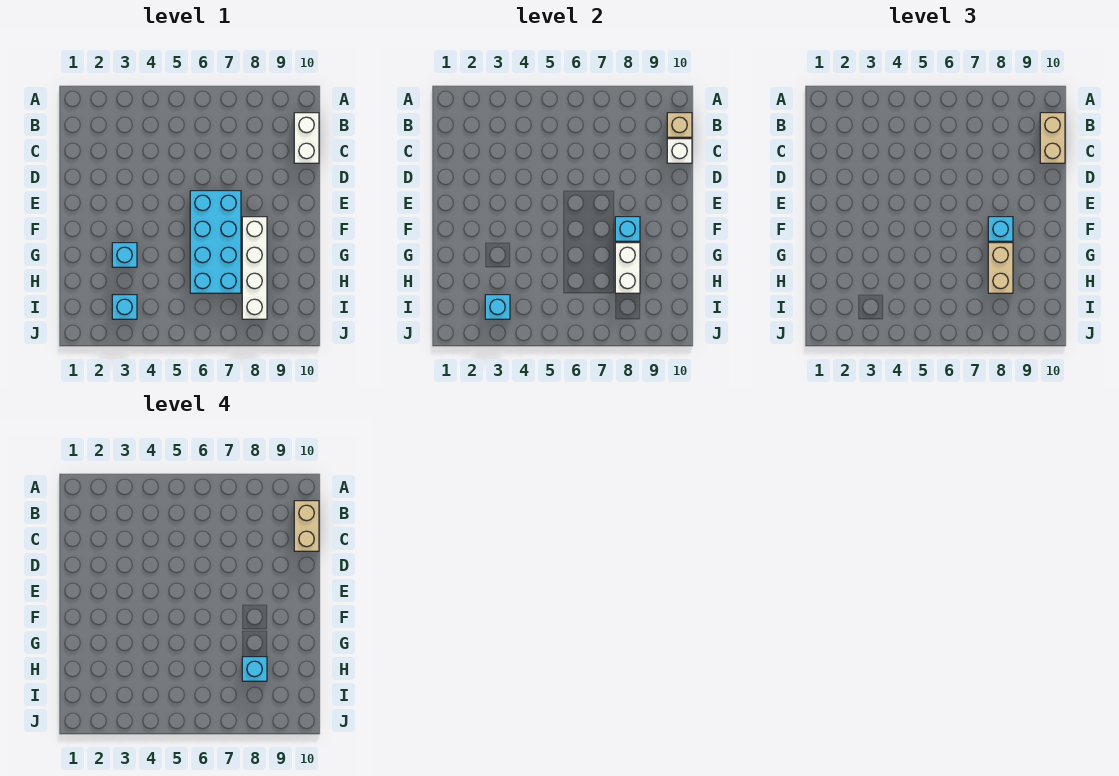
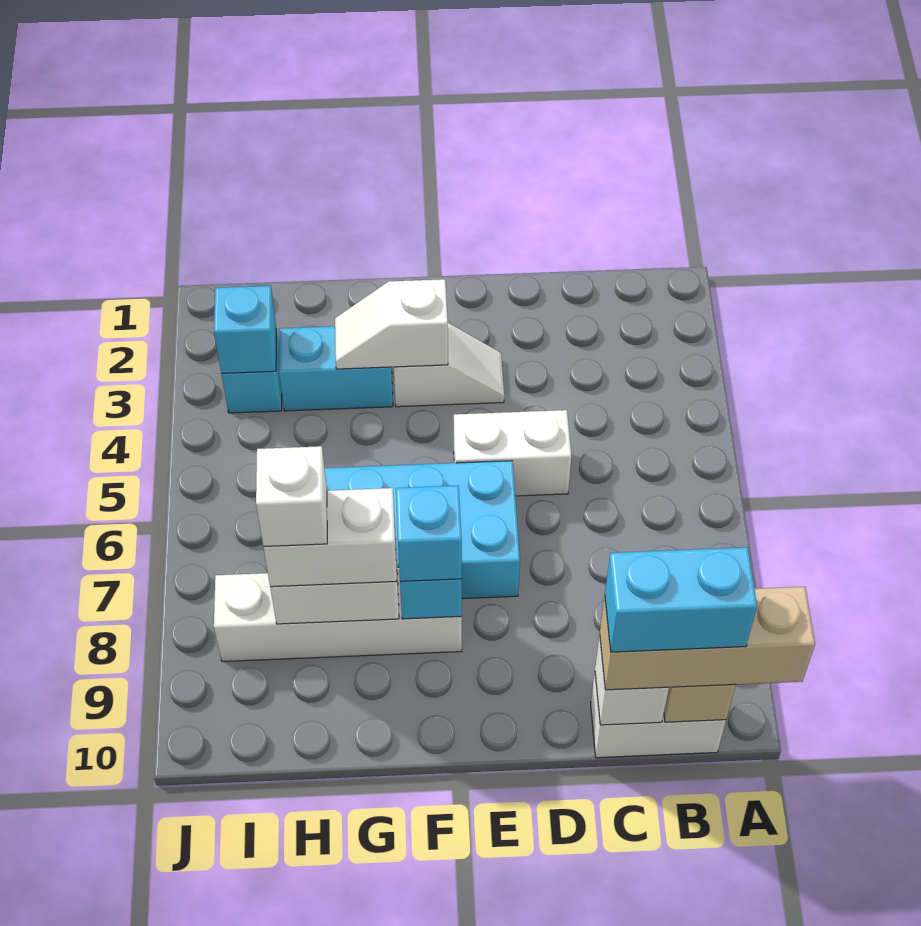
tan 1x2 brick [1040,113,1065,163] -> tan 1x3 brick [600,587,815,690]
tan 1x2 brick [294,501,319,551] -> cyan 1x2 brick [605,547,757,652]
none -> white 1x2 brick [454,410,571,496]
none -> white 1x2 slope [394,323,504,407]
none -> white 1x2 slope [335,279,448,369]
cyan 1x1 brick [112,243,137,267] -> cyan 1x2 brick [279,326,393,411]
tan 1x2 brick [988,243,1013,293] -> white 1x2 brick [263,488,397,587]
cyan 1x1 brick [242,657,267,681] -> white 1x1 brick [256,446,327,547]

